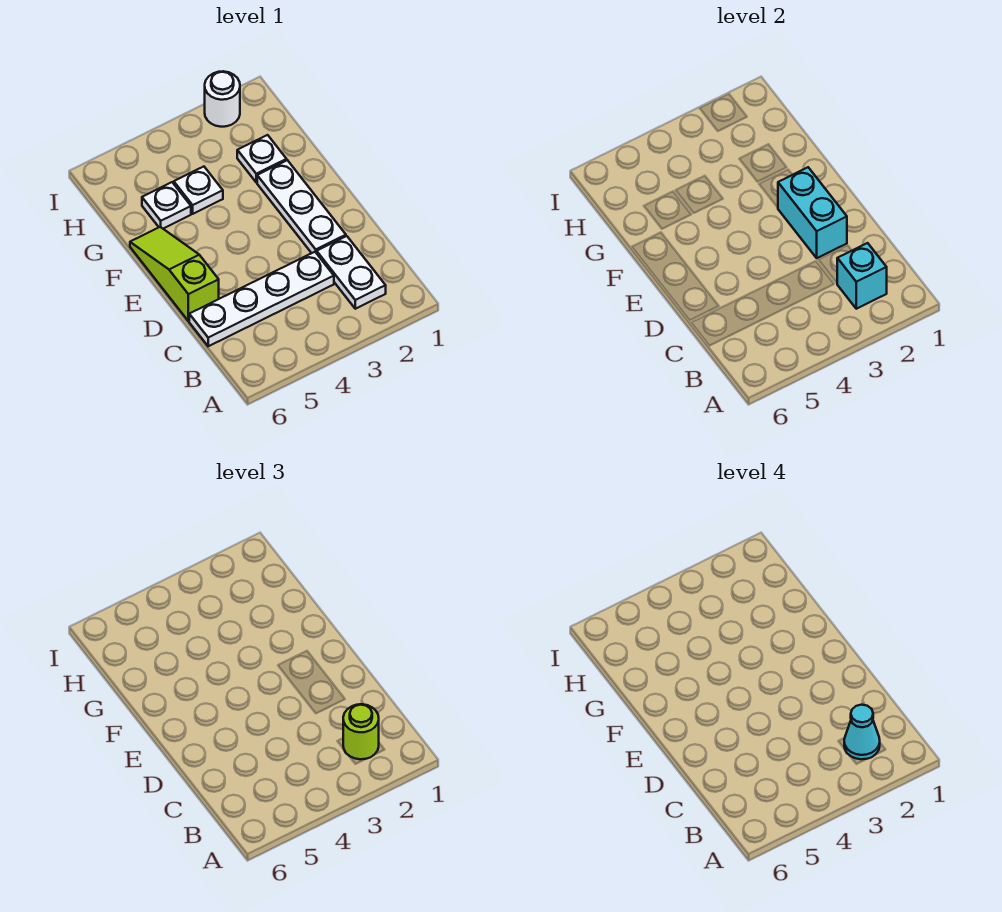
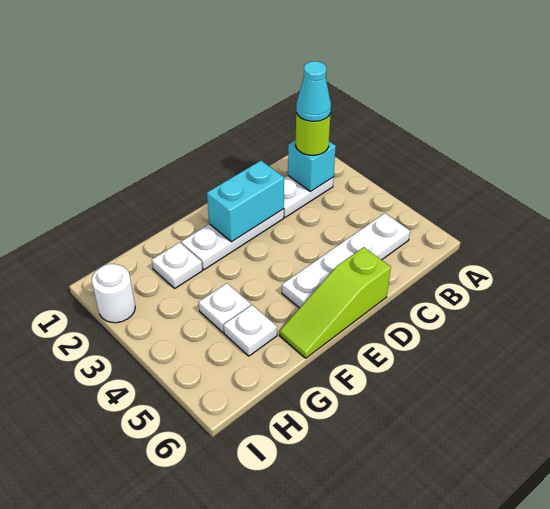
white 1x4 plate [189,252,334,346] -> white 1x4 plate turned to [282,213,410,308]

